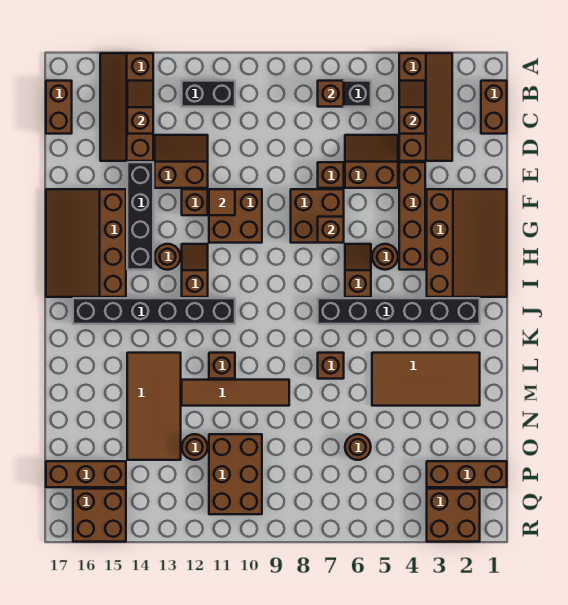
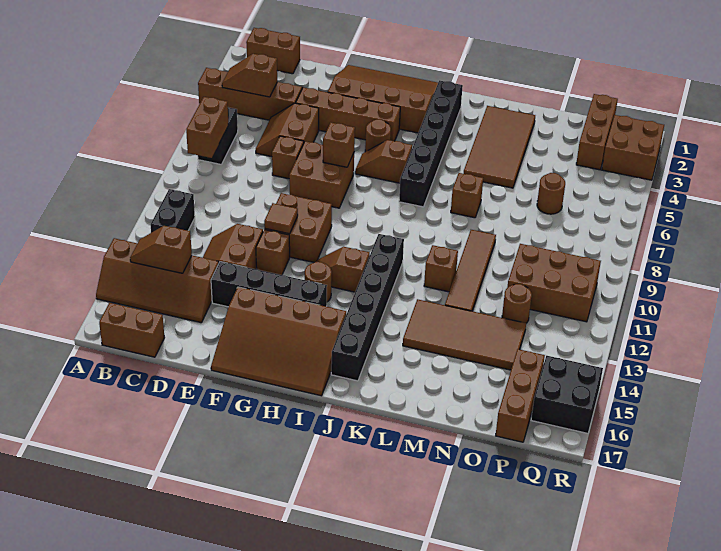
brown 1x1 brick [318,81,344,107] -> brown 1x2 brick [186,97,228,158]
brown 2x2 brick [73,489,126,542] -> black 2x2 brick [531,356,603,433]

